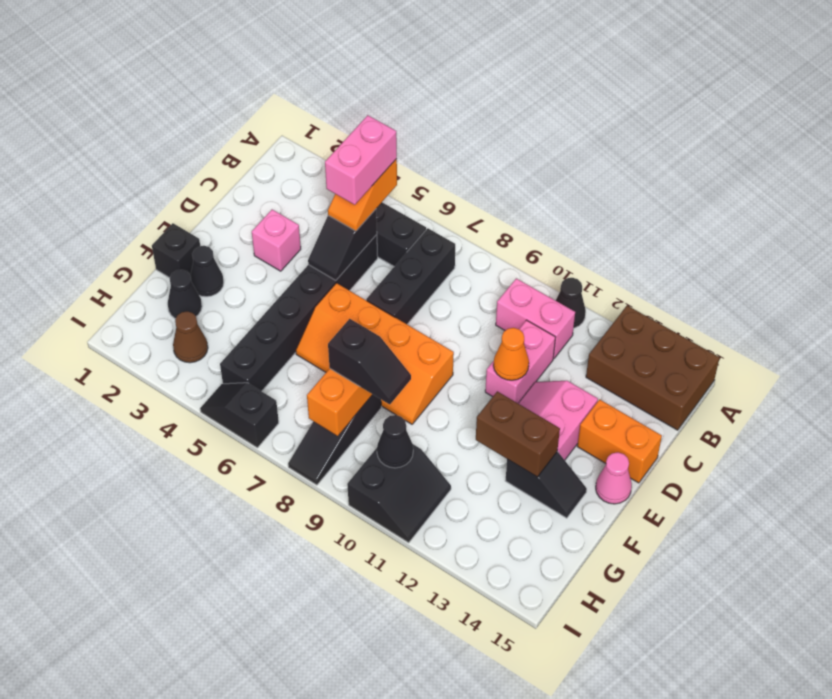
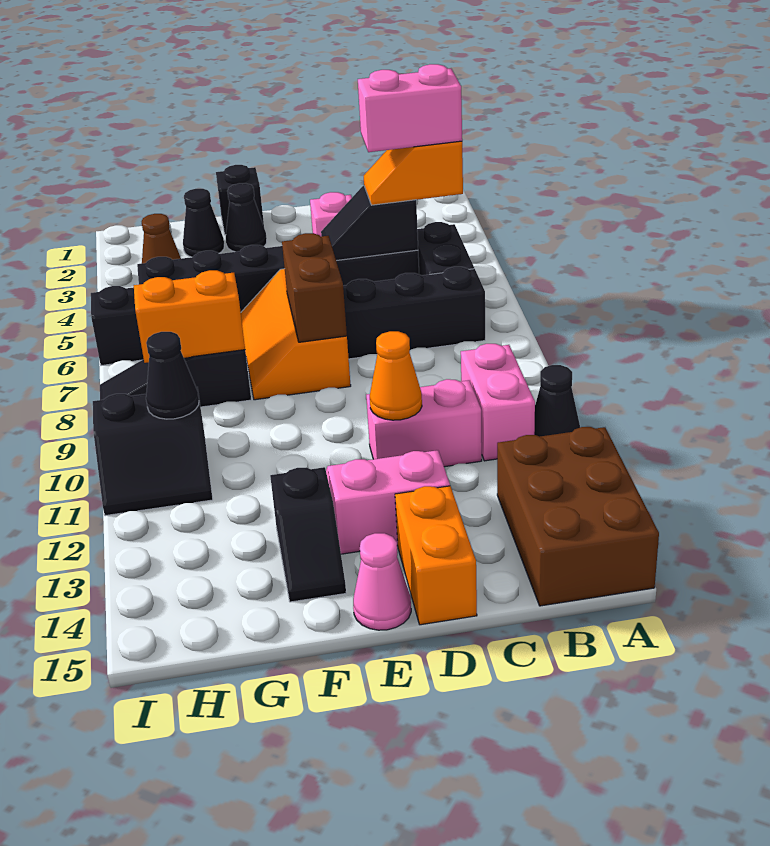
orange 2x4 slope [296,283,454,424] -> orange 2x3 slope [241,269,351,400]
brown 1x2 brick [476,391,560,477] -> brown 1x2 brick moved to [282,233,347,342]
black 1x2 slope [328,319,411,404] -> none

